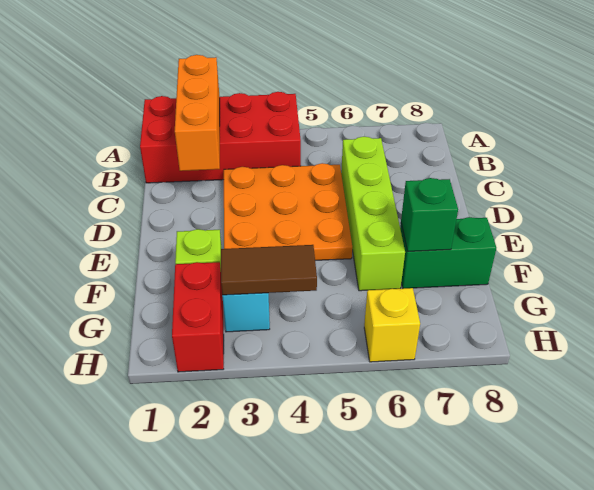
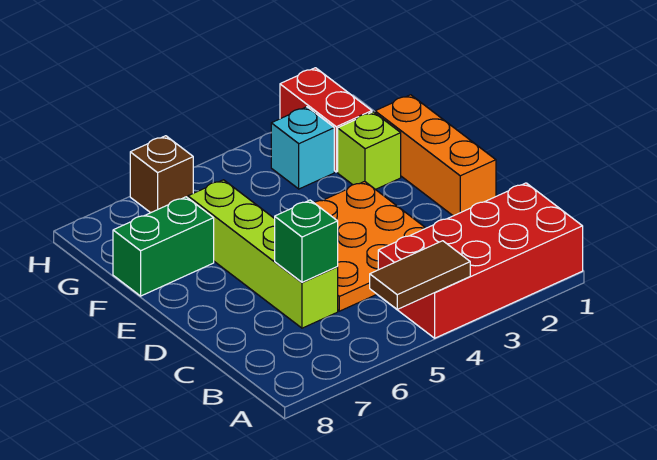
orange 1x3 brick [175,55,220,171] -> orange 1x3 brick moved to [375,95,496,216]
green 1x1 brick [401,178,458,251] -> green 1x1 brick moved to [275,200,338,282]
brown 1x2 tile [221,245,317,295] -> brown 1x2 tile moved to [370,241,470,309]
yellow 1x1 brick [364,288,420,362] -> brown 1x1 brick [130,136,193,213]

